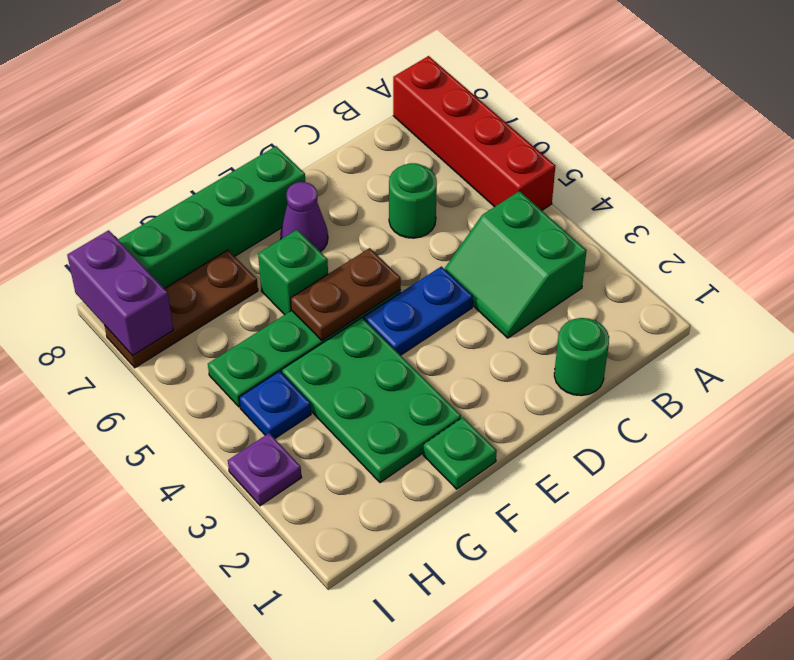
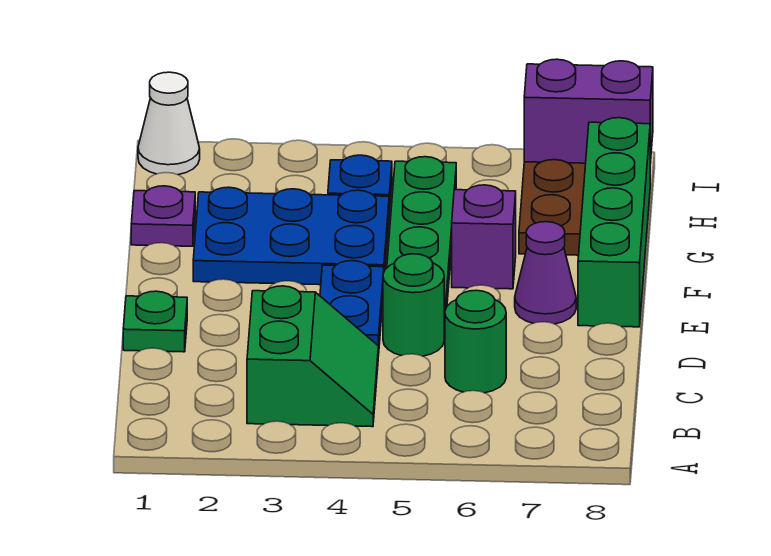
red 1x4 brick [393,56,555,210] -> none
green 2x2 slope [444,191,587,338] -> green 2x2 slope turned to [247,286,378,427]
green 1x1 round brick [554,318,609,396] -> green 1x1 round brick moved to [383,254,444,356]
brown 1x2 plate [291,248,401,340] -> none
green 1x1 plate [423,417,497,489] -> green 1x1 plate moved to [123,291,187,352]
green 2x3 plate [282,318,461,483] -> blue 2x3 plate [193,187,389,285]
green 1x1 brick [258,230,328,315] -> purple 1x1 brick [452,185,516,289]
none -> white 1x1 cone [138,72,200,175]
purple 1x1 plate [228,433,302,506] -> purple 1x1 plate moved to [131,186,195,246]

